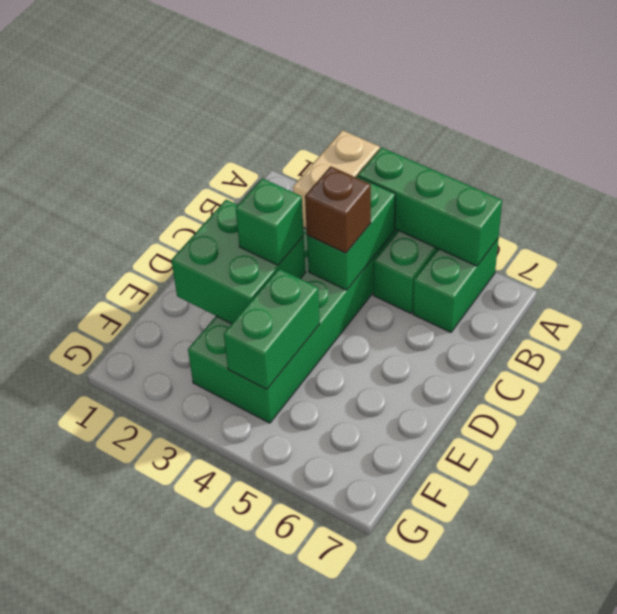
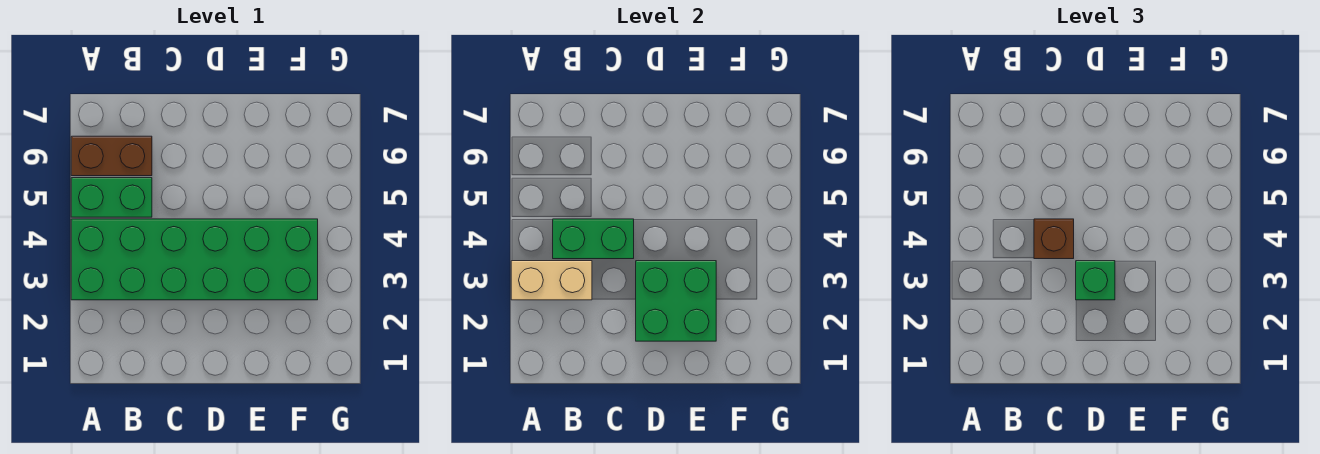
green 1x3 brick [358,147,502,266] -> none
green 1x2 brick [413,239,498,332] -> brown 1x2 brick [71,136,152,176]
green 1x2 brick [224,269,320,389] -> none

